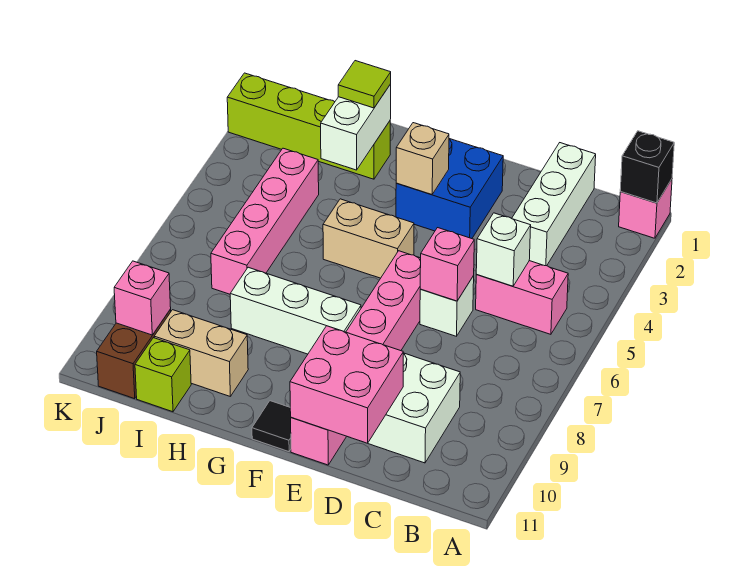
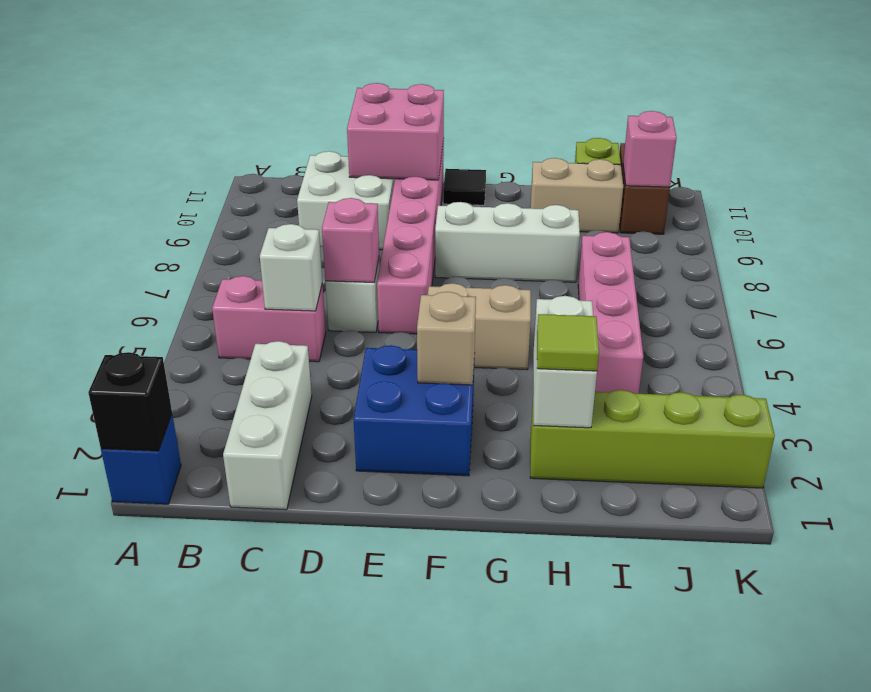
pink 1x1 brick [619,179,672,238] -> blue 1x1 brick [101,415,181,504]

